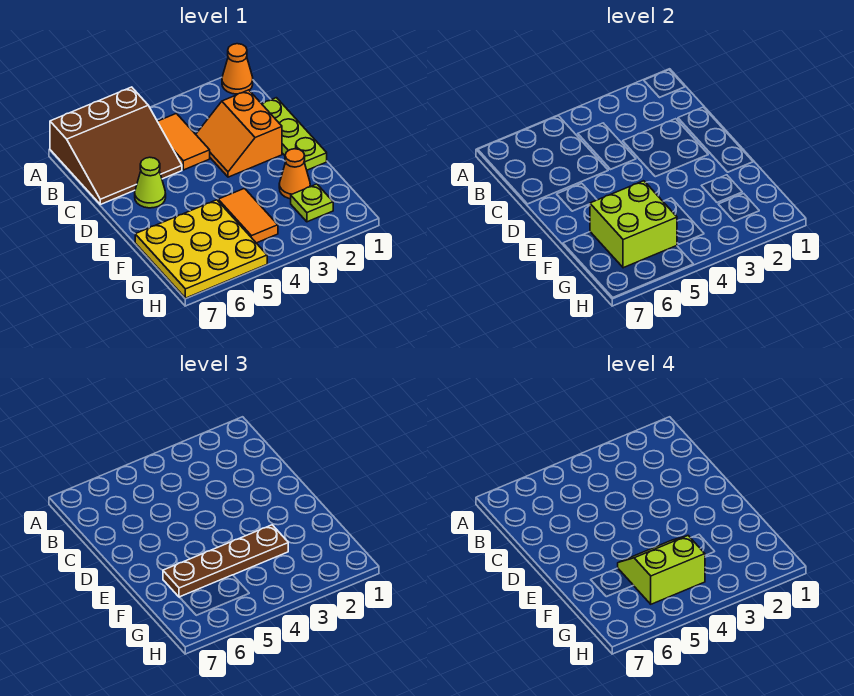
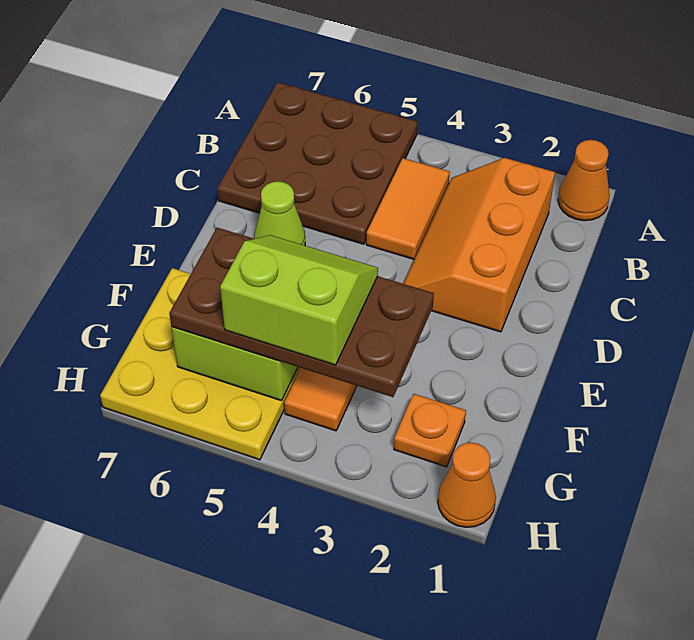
brown 3x3 slope [50,87,182,205] -> brown 3x3 plate [218,82,418,244]
lime 1x3 plate [262,98,327,170] -> none
orange 2x2 slope [196,90,282,177] -> orange 2x3 slope [403,158,555,332]
orange 1x1 cone [279,149,310,199] -> orange 1x1 cone moved to [438,443,496,527]
brown 1x4 plate [163,525,288,597] -> brown 2x4 plate [169,228,434,397]
lime 1x1 plate [291,184,333,222] -> orange 1x1 plate [394,394,466,467]

